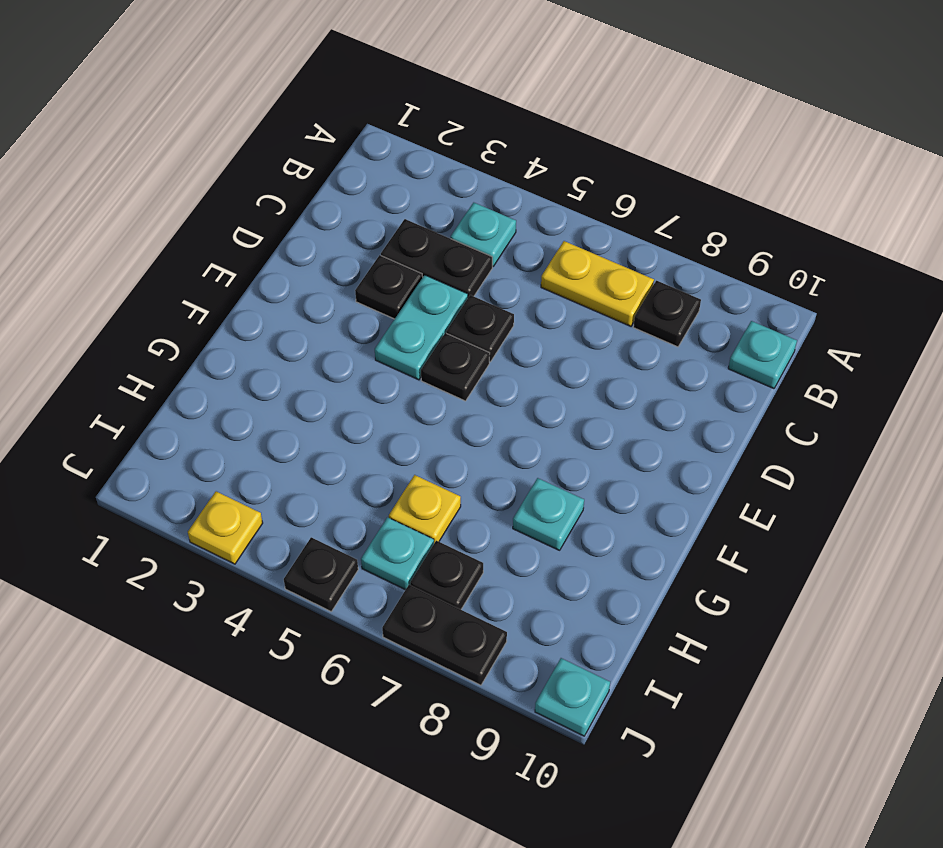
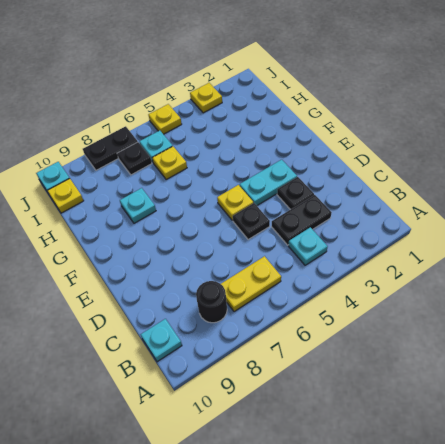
black 1x1 plate [633,281,701,347] -> black 1x1 round brick [196,281,227,323]
cyan 1x2 plate [375,275,468,380] -> cyan 1x2 plate turned to [240,160,297,205]
black 1x1 plate [421,333,490,401] -> yellow 1x1 plate [217,185,253,220]
none -> yellow 1x1 plate [47,179,84,213]
black 1x1 plate [284,537,358,611] -> yellow 1x1 plate [148,104,182,134]

